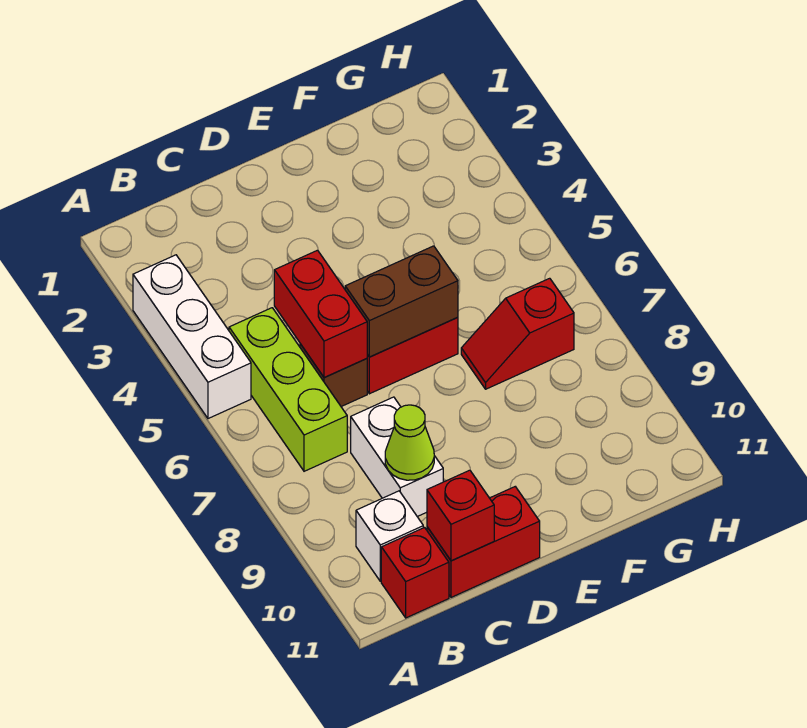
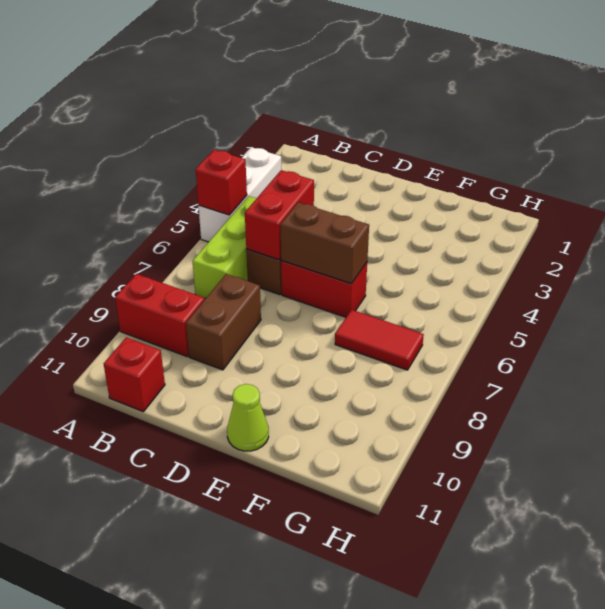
white 1x1 brick [356,491,423,581] -> none
white 1x2 brick [351,397,443,517] -> brown 1x2 brick [186,274,261,370]
lime 1x1 cone [385,405,434,480] -> lime 1x1 cone moved to [227,384,269,451]
red 1x2 brick [427,487,540,597] -> red 1x2 brick moved to [115,274,204,356]
red 1x1 brick [427,470,494,561] -> red 1x1 brick moved to [196,150,247,215]
red 1x2 slope [461,278,574,389] -> red 1x2 tile [335,310,424,370]

